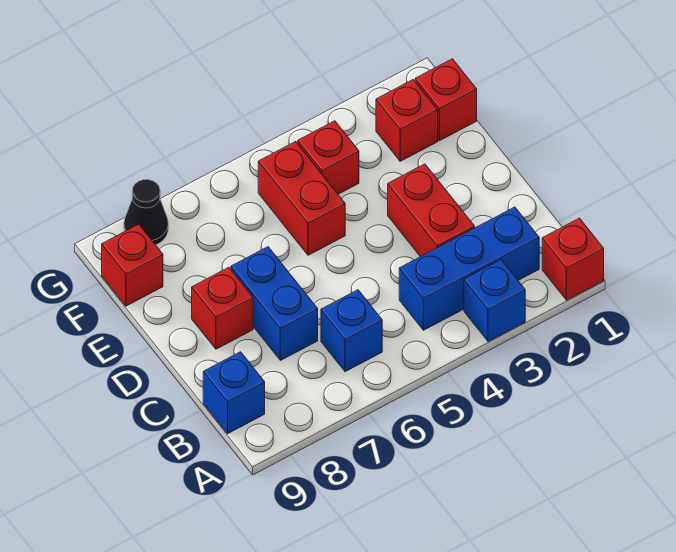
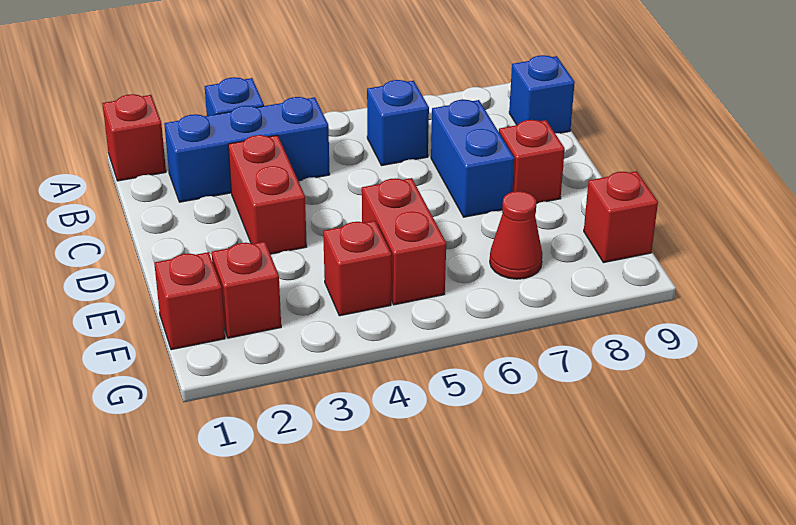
none -> red 1x1 cone [490,191,542,279]
black 1x1 cone [124,179,168,245] -> none

